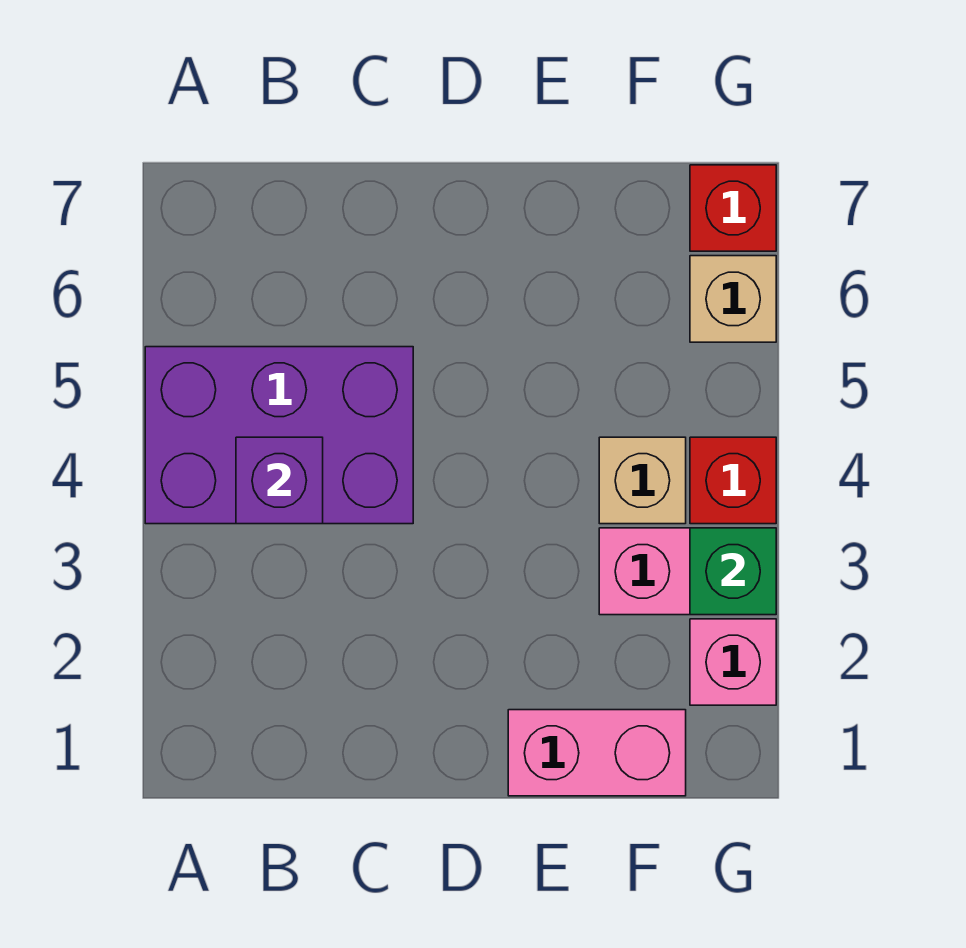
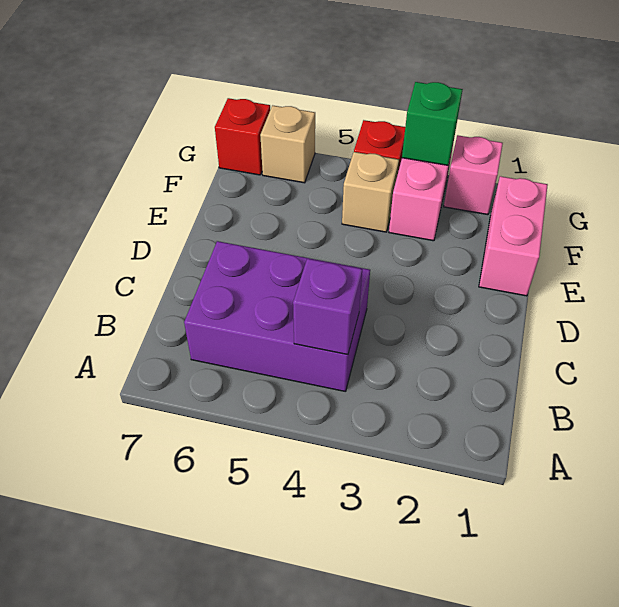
purple 2x3 brick [145,347,413,524] -> purple 2x3 brick turned to [184,241,370,392]

